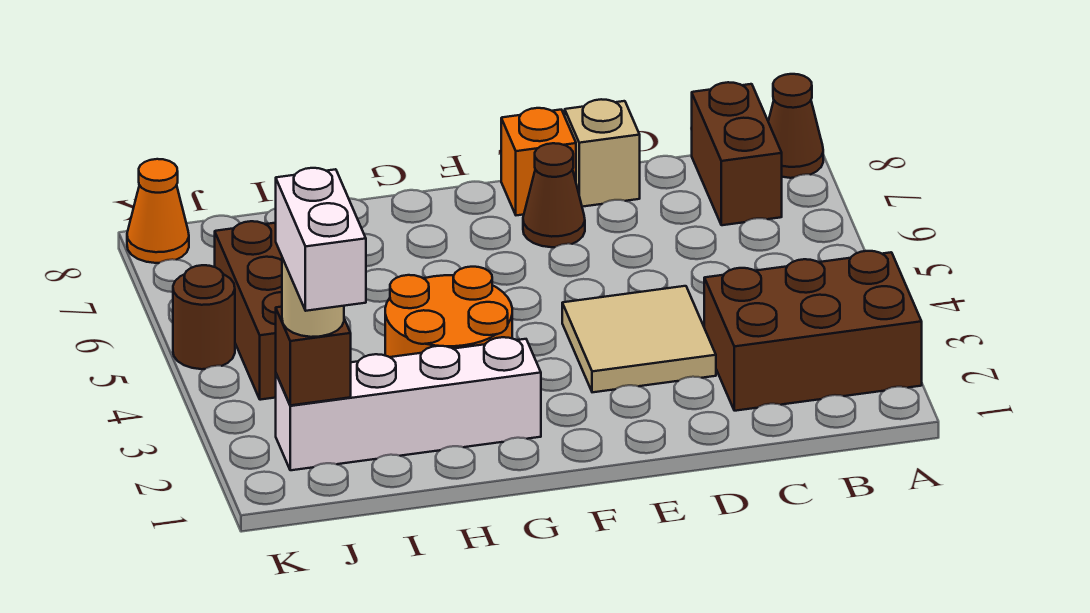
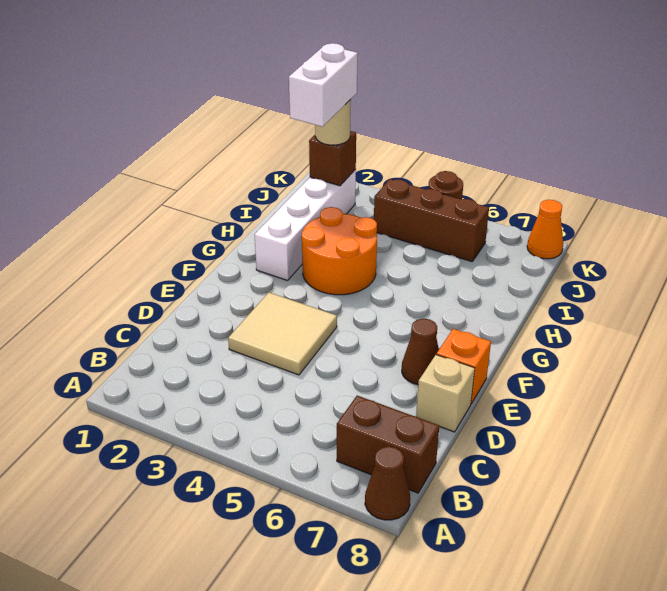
brown 2x3 brick [704,251,922,411] -> none
white 1x2 brick [276,168,366,311] -> white 1x2 brick turned to [289,43,358,127]

